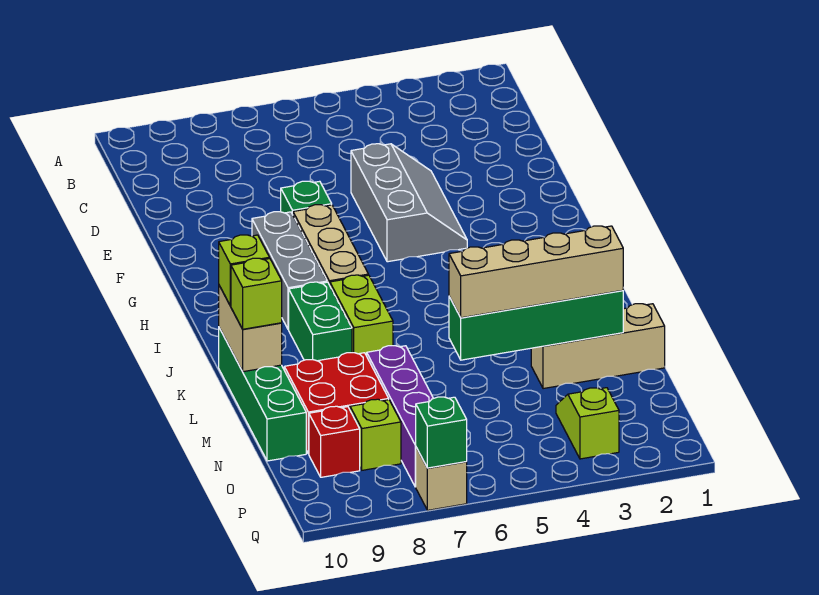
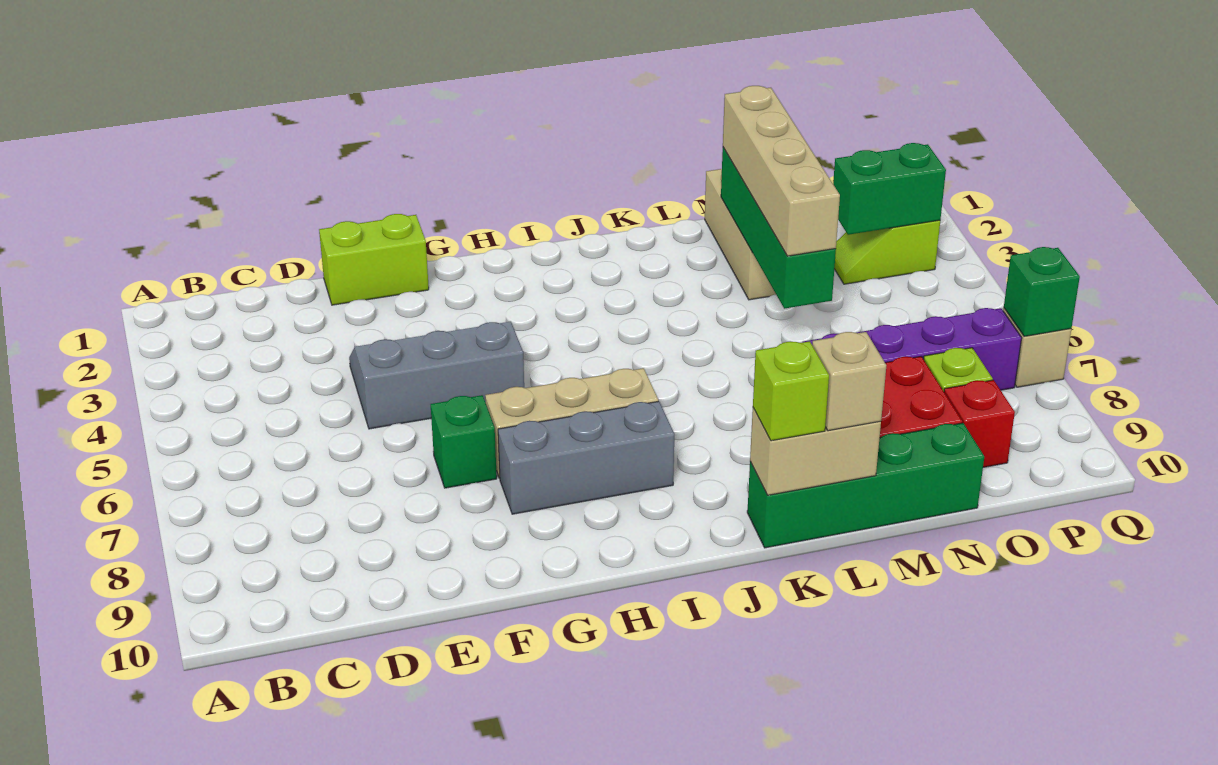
lime 1x2 brick [330,275,393,356] -> lime 1x2 brick moved to [319,214,429,305]
green 1x2 brick [289,282,352,361] -> green 1x2 brick moved to [833,143,946,235]
lime 1x1 brick [231,258,282,329] -> tan 1x1 brick [812,332,886,431]

